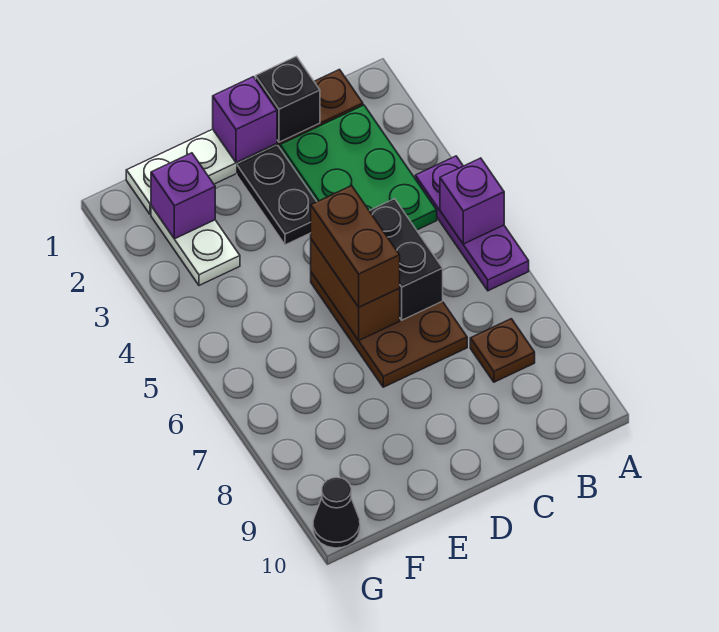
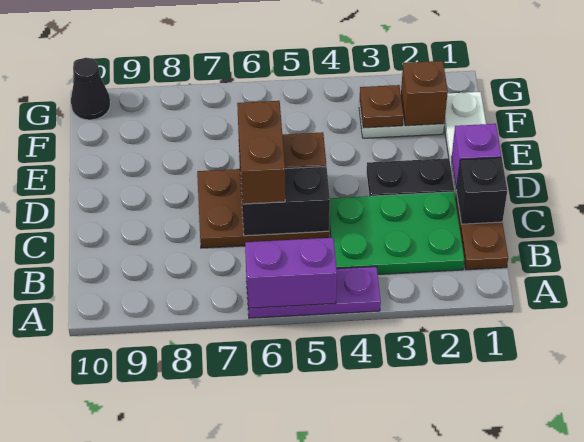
purple 1x1 brick [440,158,504,244] -> purple 1x2 brick [245,238,337,308]
brown 1x1 plate [470,319,535,382] -> brown 1x1 plate moved to [360,85,404,128]
brown 1x2 brick [311,186,400,307] -> brown 1x2 brick turned to [237,101,285,204]
purple 1x1 brick [151,153,215,239] -> brown 1x1 brick [401,61,448,126]

